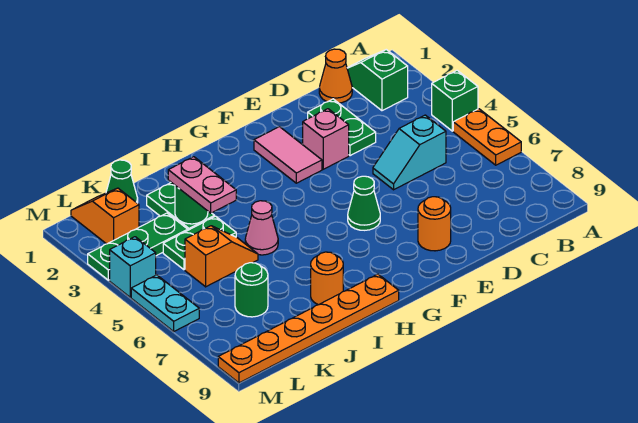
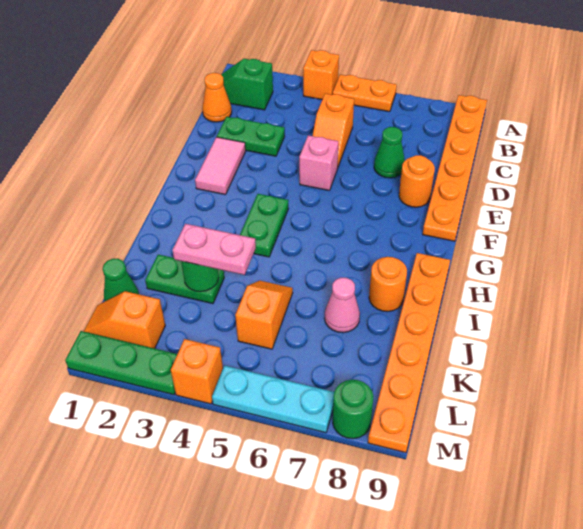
green 1x1 brick [432,70,478,131] -> orange 1x1 brick [303,50,339,99]
none -> orange 1x6 plate [423,95,487,241]
cyan 1x2 slope [373,115,446,190] -> orange 1x2 slope [313,94,354,166]
pink 1x1 brick [303,109,349,169] -> pink 1x1 brick moved to [299,135,338,191]
pink 1x2 tile [254,127,322,183] -> pink 1x2 tile turned to [195,137,246,195]
green 1x1 cone [348,176,380,230] -> green 1x1 cone moved to [374,127,405,178]
pink 1x1 cone [245,201,278,255] -> pink 1x1 cone moved to [325,278,360,333]
green 1x2 plate [163,216,236,270] -> green 1x2 plate moved to [240,194,288,257]
green 1x3 plate [88,213,188,280] -> green 1x3 plate turned to [65,331,177,395]
green 1x1 round brick [235,263,268,317] -> green 1x1 round brick moved to [333,380,373,439]
cyan 1x1 brick [110,237,156,297] -> orange 1x1 brick [171,339,223,404]
cyan 1x2 plate [131,275,199,331] -> cyan 1x3 plate [212,366,334,433]

